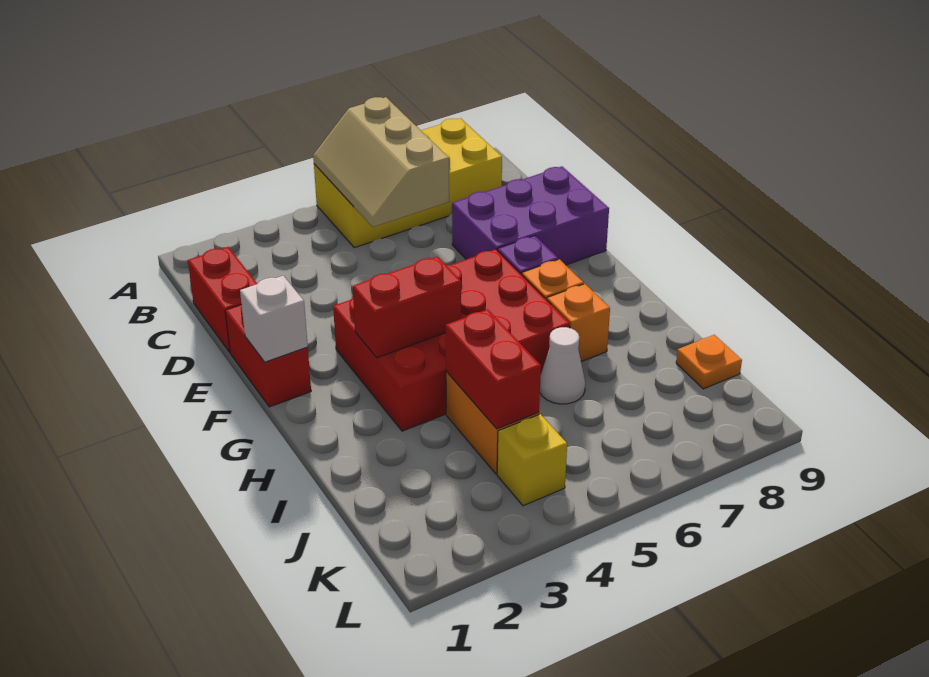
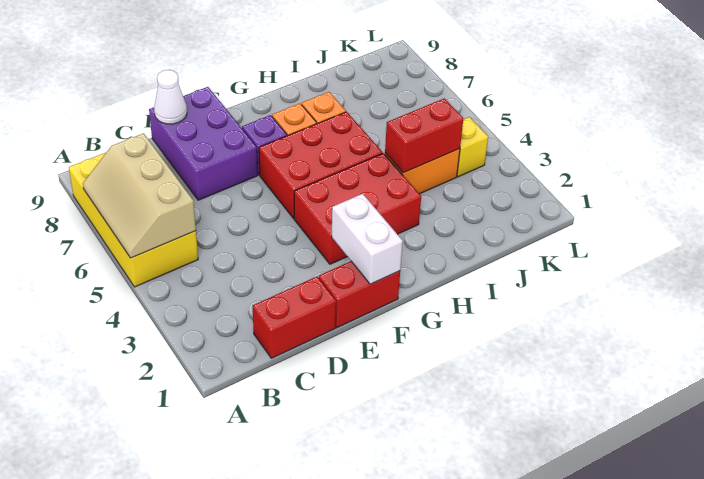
tan 2x3 slope [313,97,449,227] -> tan 2x3 slope turned to [83,133,196,258]
white 1x1 brick [240,276,308,362] -> white 1x2 brick [332,194,403,284]
red 1x2 brick [353,256,461,358] -> none
white 1x1 cone [540,327,585,404] -> white 1x1 cone moved to [154,70,187,124]
orange 1x1 plate [676,335,742,389] -> none

